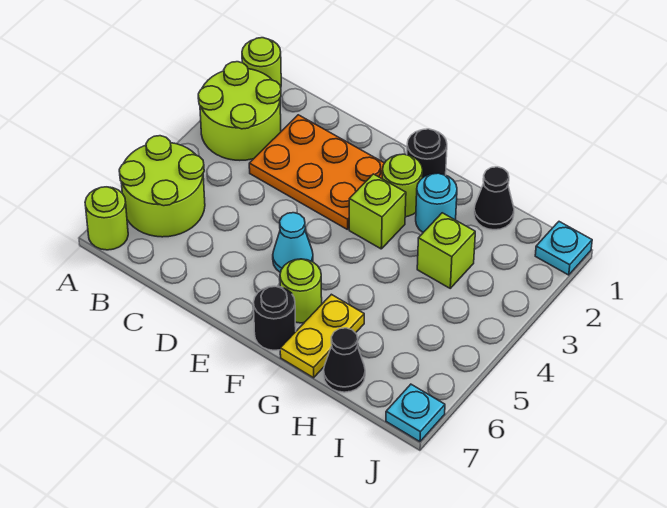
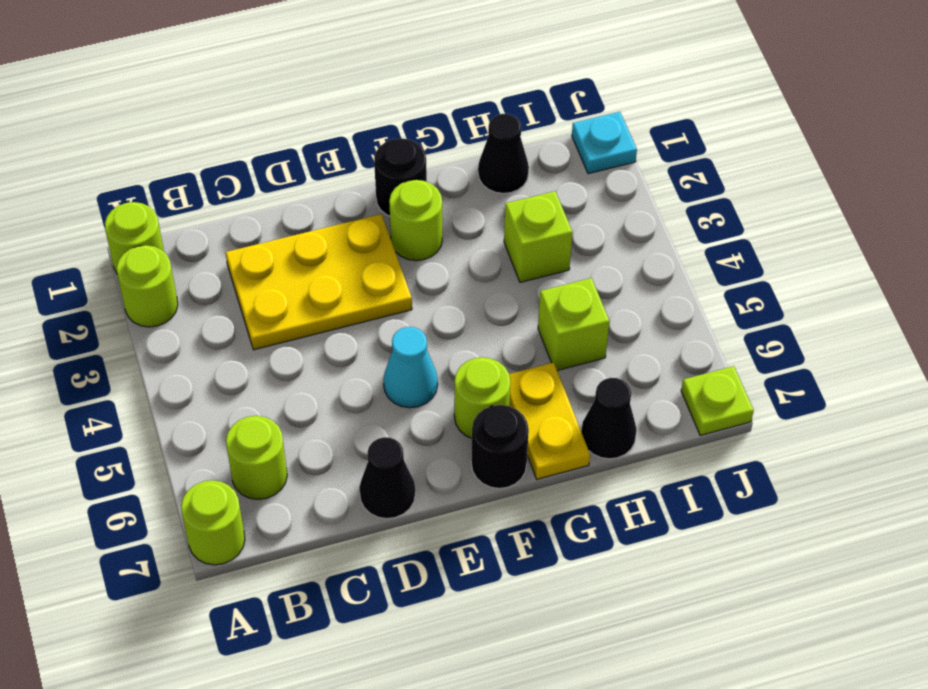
lime 2x2 round brick [198,62,281,160] -> lime 1x1 round brick [117,245,178,327]
lime 2x2 round brick [119,136,205,237] -> lime 1x1 round brick [226,416,287,499]
orange 2x3 plate [249,115,384,230] -> yellow 2x3 plate [225,214,412,350]
none -> black 1x1 cone [359,437,415,519]
lime 1x1 brick [349,174,406,249] -> lime 1x1 brick moved to [538,278,609,370]
cyan 1x1 round brick [416,173,457,232] -> none
cyan 1x1 plate [386,384,445,442] -> lime 1x1 plate [681,366,754,435]

